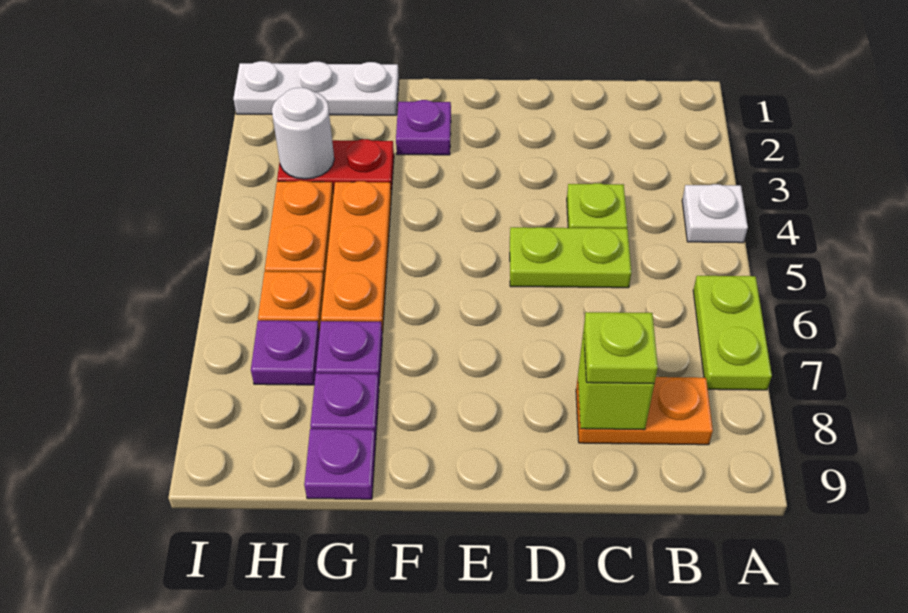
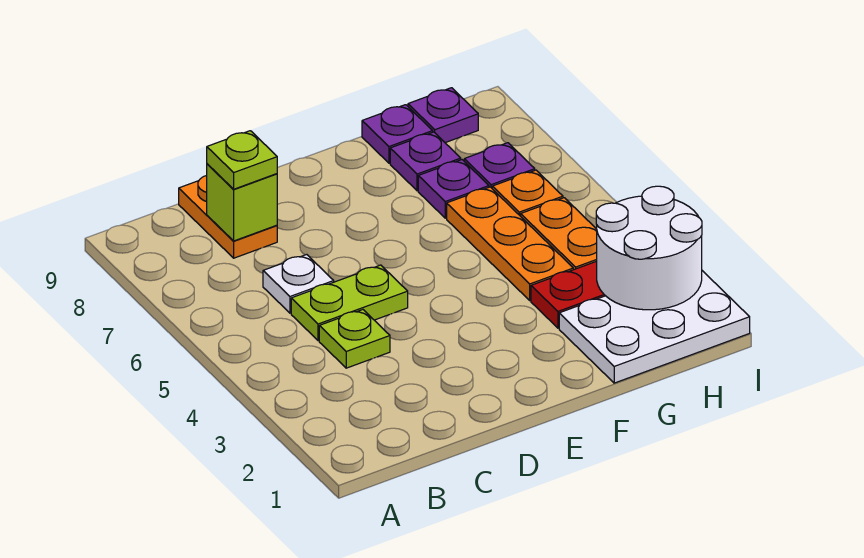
white 1x1 plate [682,184,748,243] -> white 1x1 plate moved to [263,255,334,313]
lime 1x2 plate [693,276,772,390] -> none
orange 1x2 plate [576,377,713,445] -> orange 1x2 plate turned to [179,175,277,258]
purple 1x1 plate [396,100,451,155] -> purple 1x1 plate moved to [408,88,478,143]
white 1x3 plate [233,61,399,115] -> white 2x3 plate [559,271,750,383]
white 1x1 round brick [272,88,334,179] -> white 2x2 round brick [596,186,702,310]

